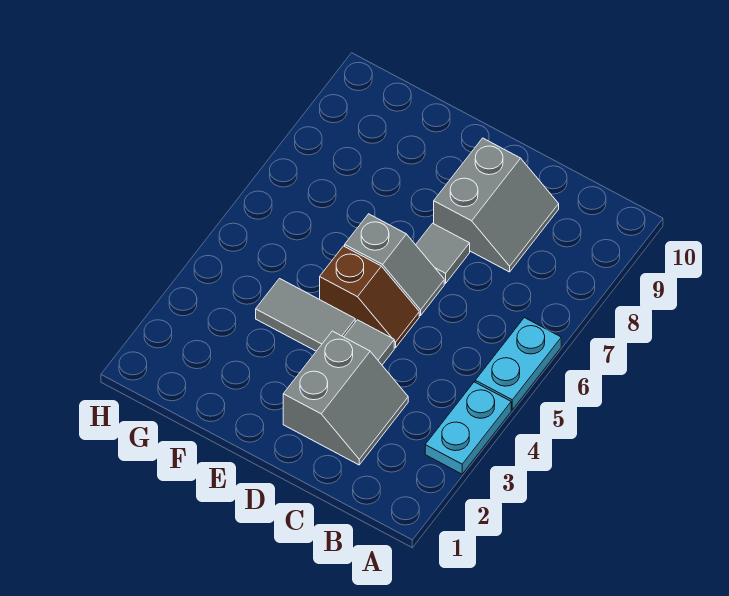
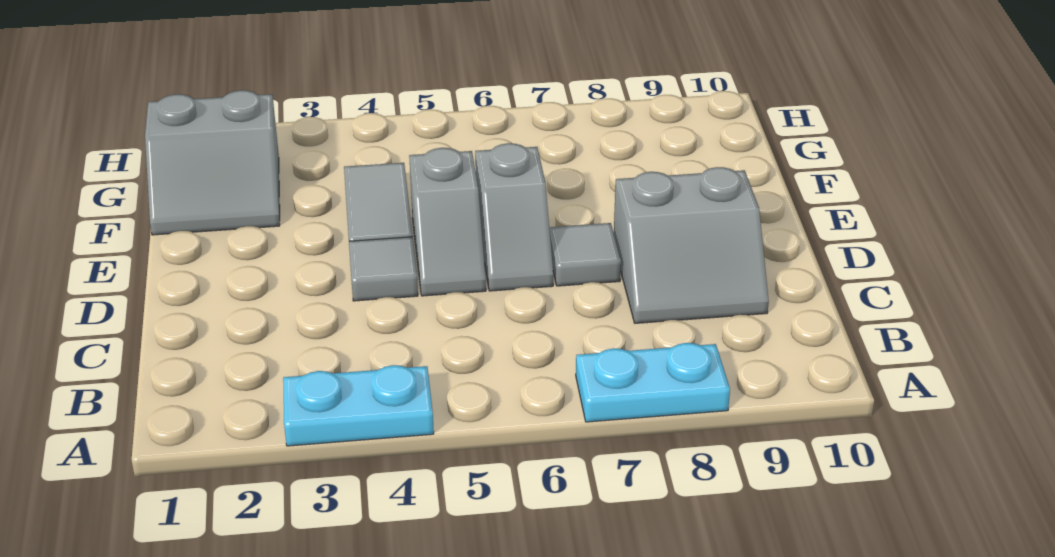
cyan 1x2 plate [475,318,561,410] -> cyan 1x2 plate moved to [576,343,730,422]
grey 2x2 slope [283,331,408,465] -> grey 2x2 slope moved to [145,90,280,235]
brown 1x2 slope [320,246,419,348] -> grey 1x2 slope [409,148,486,296]

